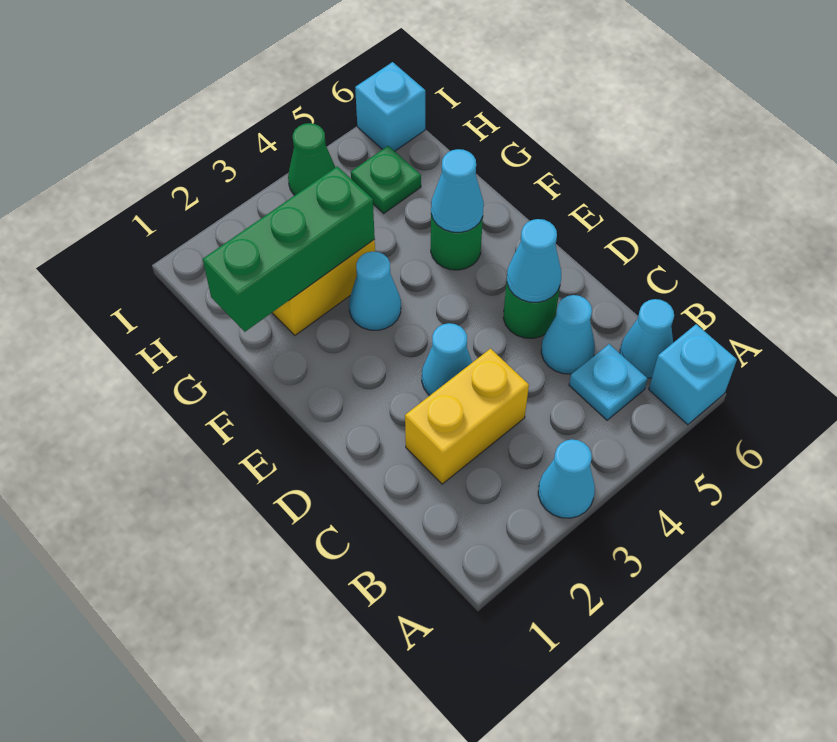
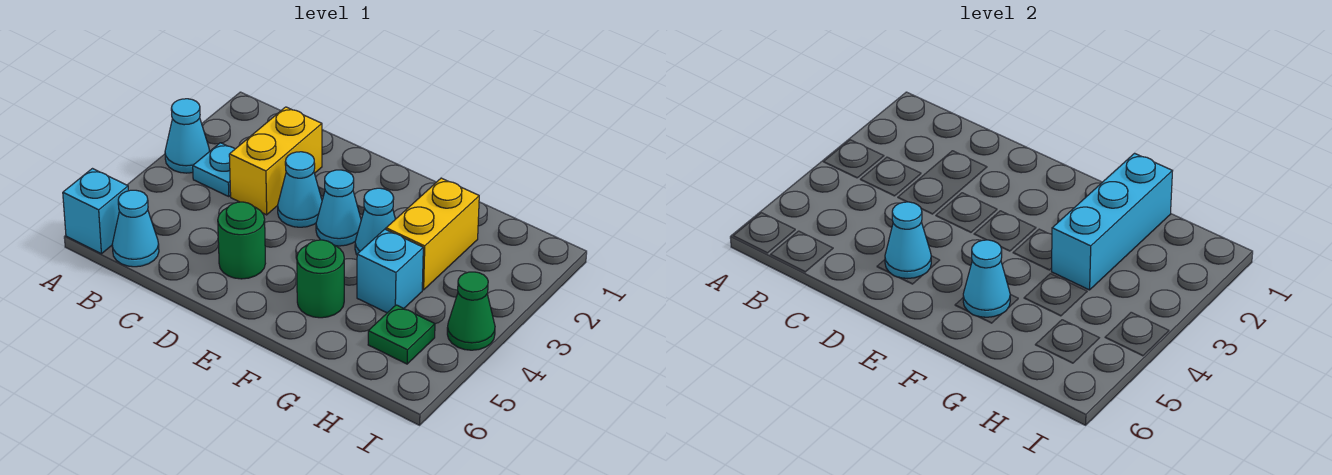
cyan 1x1 plate [569,344,648,420] -> cyan 1x1 plate moved to [193,143,235,196]
cyan 1x1 cone [541,295,595,374] -> cyan 1x1 cone moved to [316,170,361,246]
green 1x3 brick [203,166,375,332] -> cyan 1x3 brick [1052,153,1172,290]
cyan 1x1 brick [355,62,425,151] -> cyan 1x1 brick moved to [357,229,423,313]

